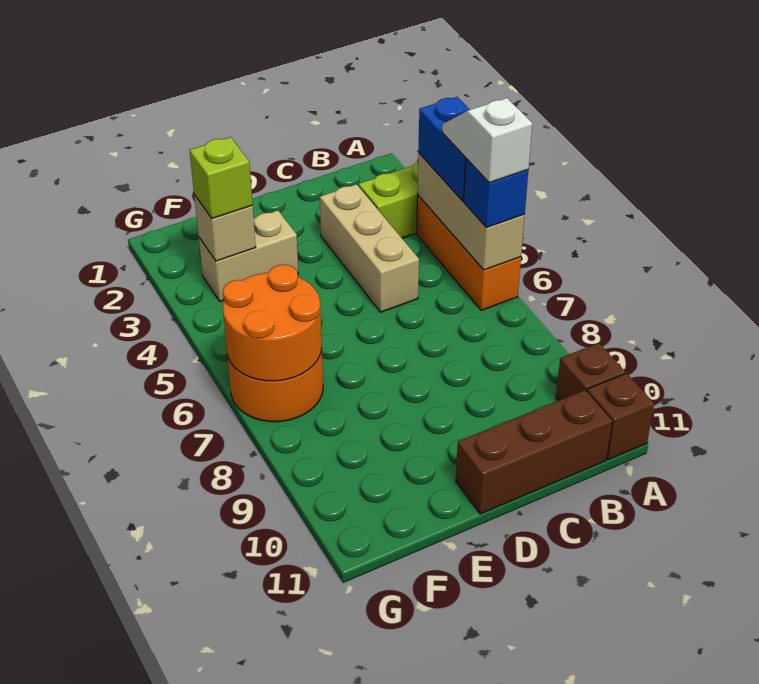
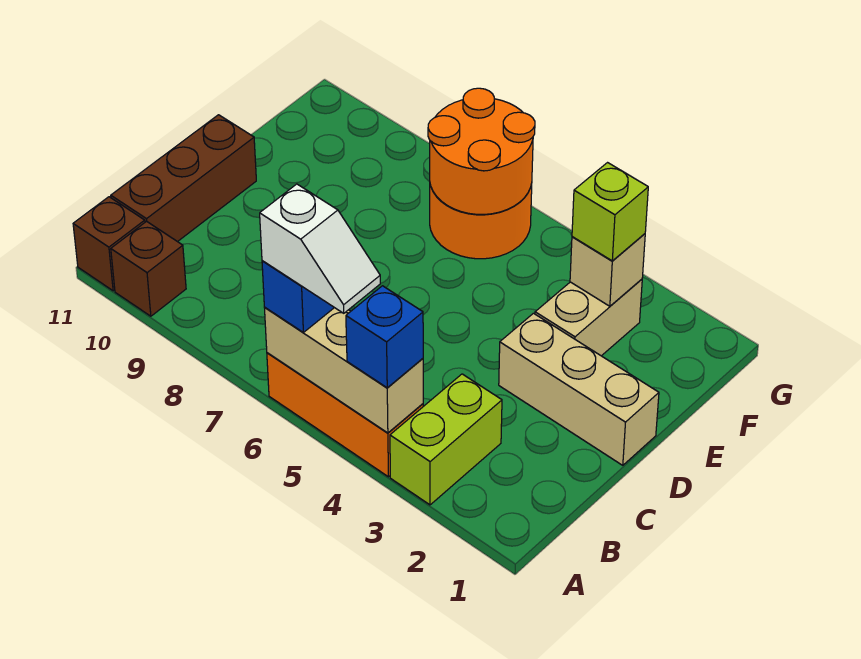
blue 1x2 brick [418,97,470,201] -> blue 1x1 brick [346,286,423,388]
tan 1x3 brick [320,184,419,312] -> tan 1x3 brick moved to [499,313,659,465]

